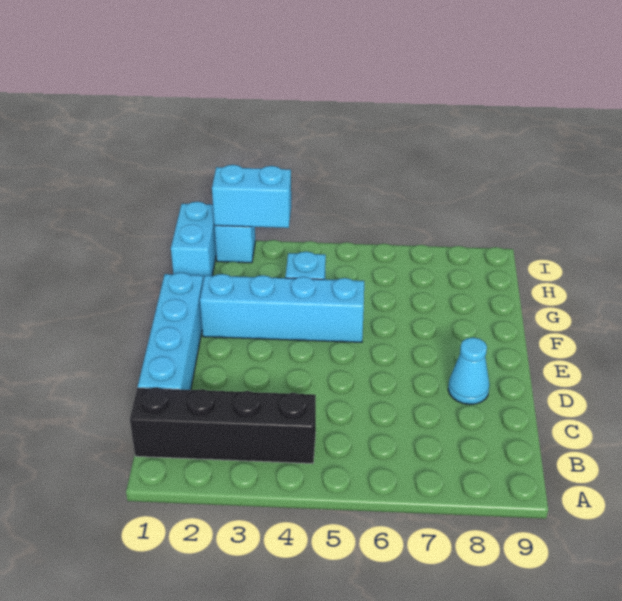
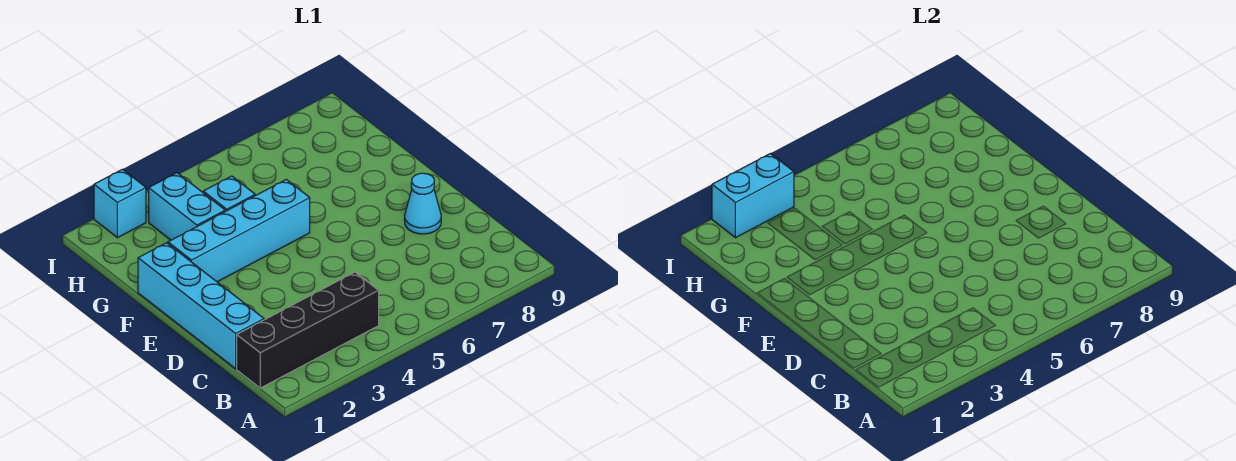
cyan 1x2 brick [171,201,216,281] -> cyan 1x2 brick moved to [149,173,225,240]

